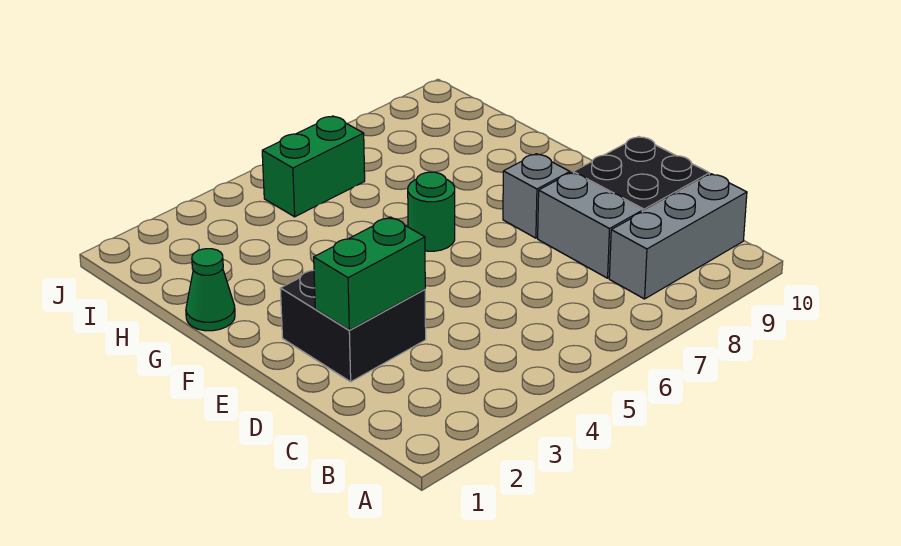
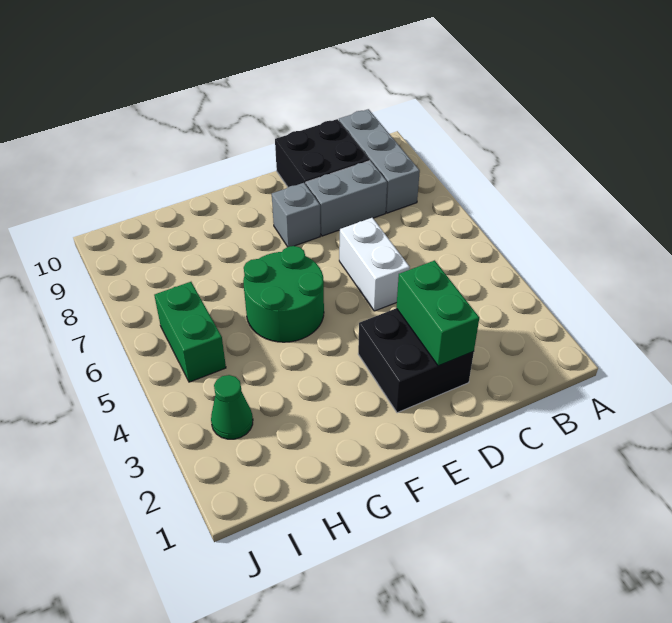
none -> white 1x2 brick [339,218,410,311]
green 1x1 round brick [408,172,455,251] -> green 2x2 round brick [243,246,324,342]
green 1x1 cone [186,249,235,331] -> green 1x1 cone moved to [211,375,253,439]

